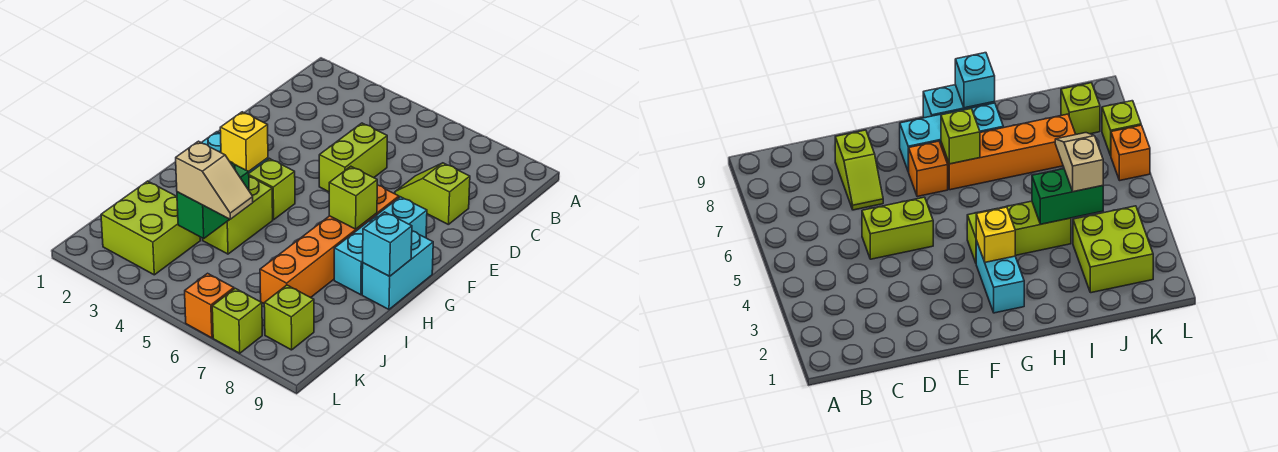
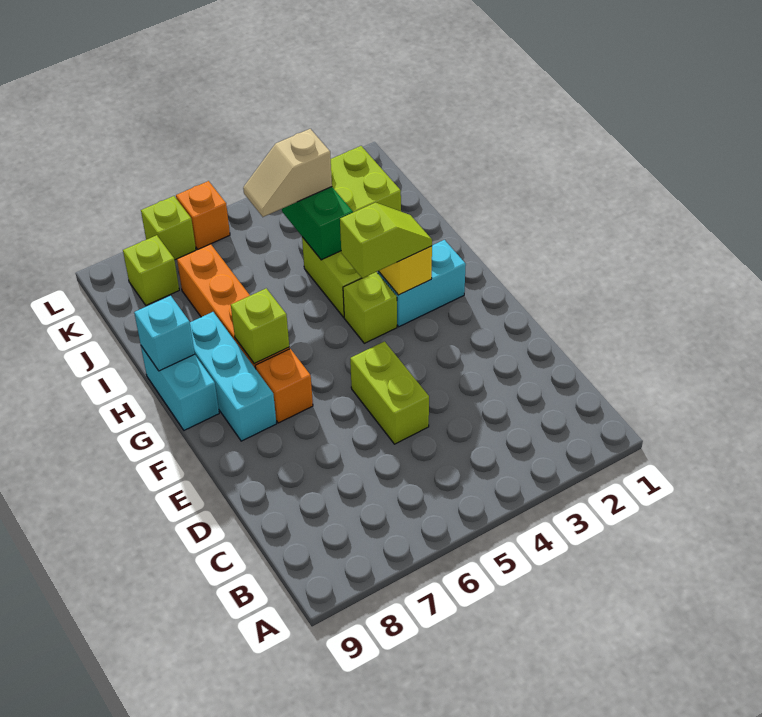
lime 1x2 slope [395,163,470,225] -> lime 1x2 slope moved to [340,203,432,278]

